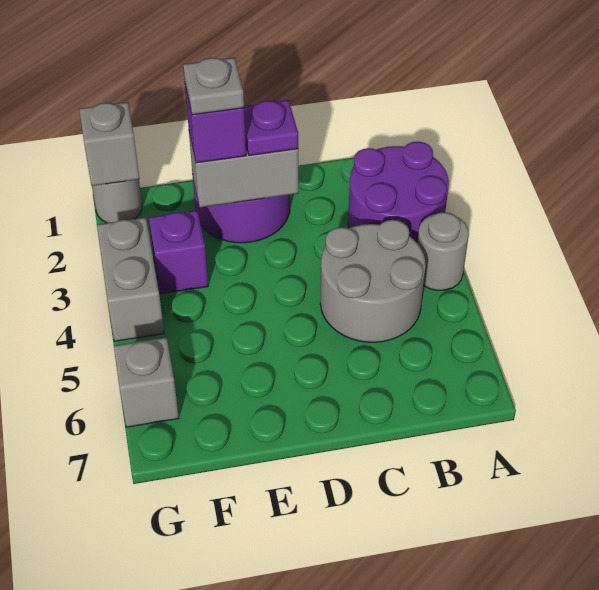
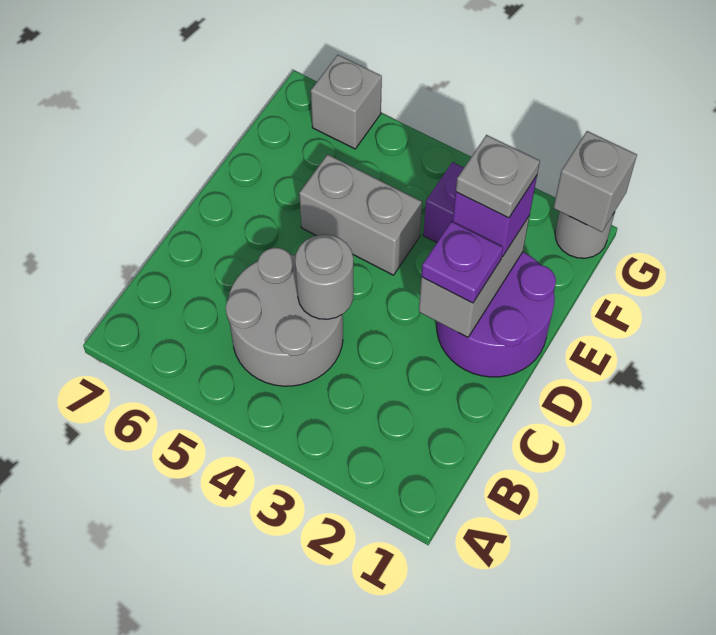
purple 2x2 round brick [348,142,449,243] -> none
grey 1x1 round brick [418,212,469,291] -> grey 1x1 round brick moved to [295,235,354,319]
grey 1x2 brick [97,218,164,341] -> grey 1x2 brick moved to [299,154,422,275]

